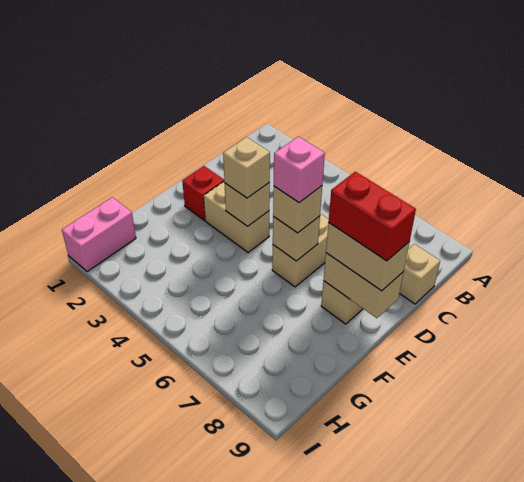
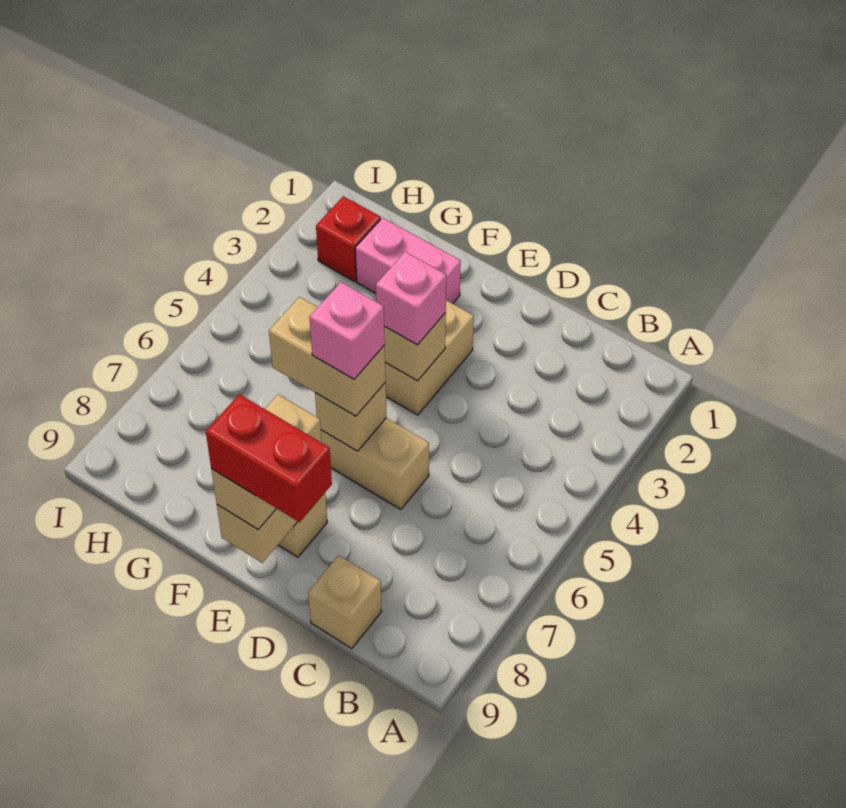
red 1x1 brick [182,166,224,221] -> red 1x1 brick moved to [316,196,381,282]
tan 1x1 brick [223,137,270,198] -> pink 1x1 brick [376,252,446,345]
tan 1x1 brick [273,186,322,233] -> tan 1x2 brick [269,297,386,416]
red 1x2 brick [328,172,416,261] -> red 1x2 brick turned to [206,394,332,522]
pink 1x2 brick [62,197,136,272] -> pink 1x2 brick moved to [355,218,461,304]

